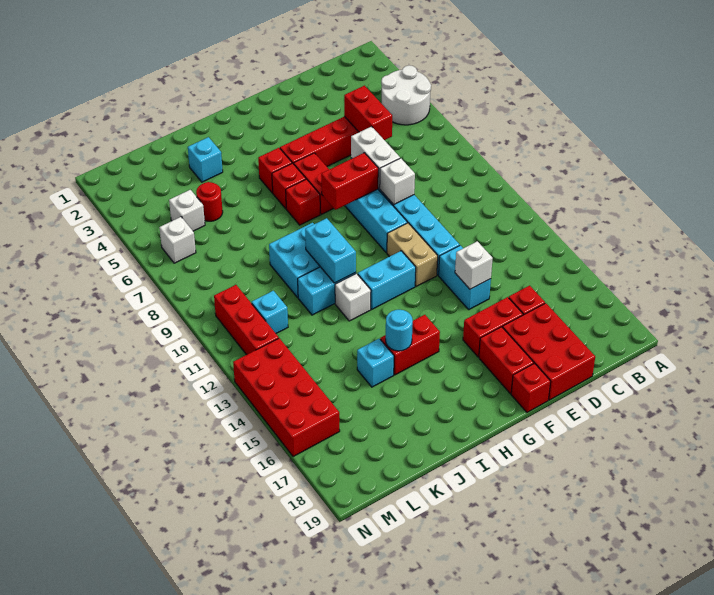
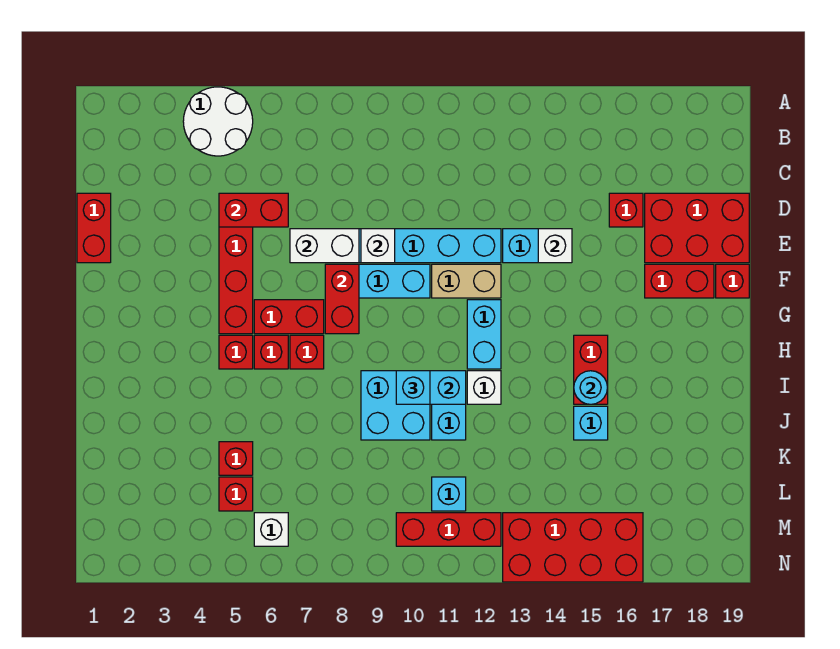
red 1x2 brick [463,297,523,357] -> red 1x2 brick moved to [77,193,111,263]
cyan 1x1 brick [188,137,223,182] -> cyan 1x1 brick moved to [396,371,430,404]
red 1x1 round brick [196,182,223,221] -> red 1x1 brick [219,442,253,475]
white 1x1 brick [169,190,205,231] -> red 1x1 brick [219,477,253,511]

